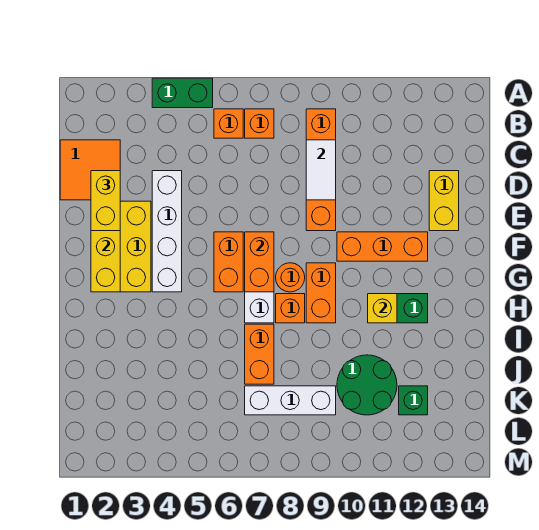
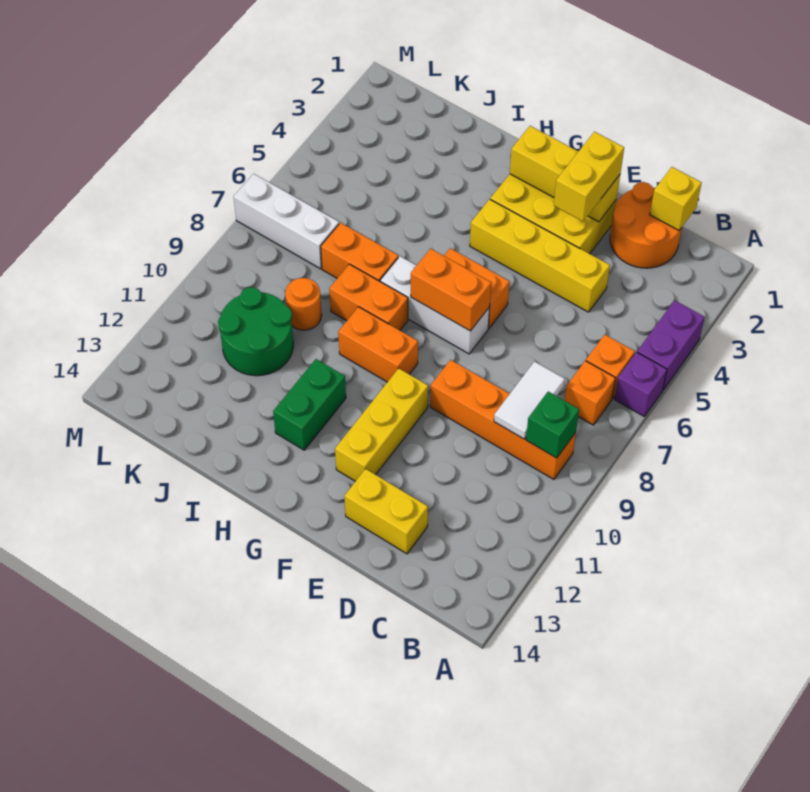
green 1x2 brick [152,78,213,108] -> purple 1x2 brick [637,300,704,390]
none -> purple 1x1 brick [614,352,667,416]
orange 2x2 tile [60,140,120,200] -> orange 2x2 round brick [610,182,682,268]
white 1x2 tile [306,140,336,200] -> white 1x2 tile turned to [494,362,565,439]
yellow 1x2 brick [91,171,120,231] -> yellow 1x2 brick turned to [554,132,624,221]
white 1x4 brick [152,171,182,292] -> yellow 1x4 brick [470,199,610,312]
orange 1x3 brick [337,232,428,261] -> yellow 1x3 brick [335,368,428,481]
orange 1x1 round brick [276,263,305,292] -> orange 1x1 round brick moved to [285,278,322,330]
orange 1x1 brick [276,294,305,323] -> orange 1x2 brick [329,264,408,330]
yellow 1x1 brick [368,294,397,323] -> yellow 1x1 brick moved to [650,167,702,230]
white 1x3 brick [245,386,336,415] -> white 1x3 brick turned to [234,174,339,269]
green 1x1 brick [399,386,428,415] -> green 1x1 brick moved to [526,392,579,458]

